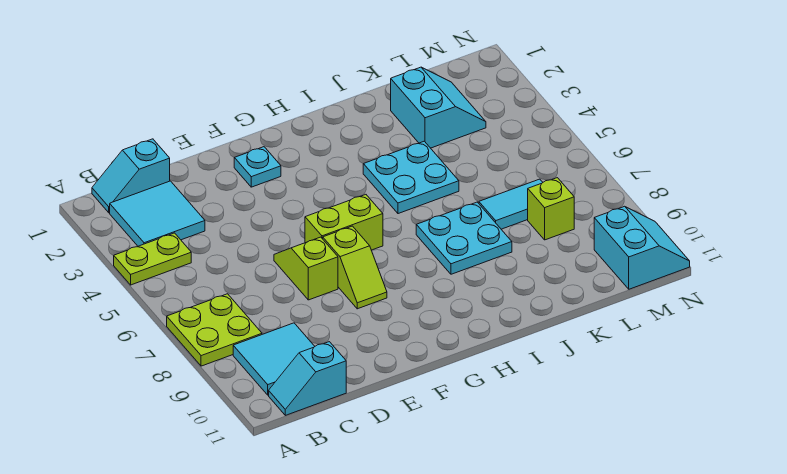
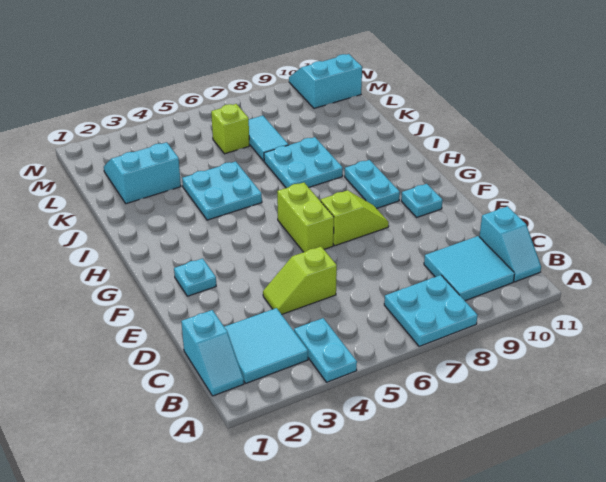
lime 1x2 plate [114,233,191,285] -> cyan 1x2 plate [294,318,357,382]
lime 2x2 plate [167,294,262,366] -> cyan 2x2 plate [384,275,478,347]
lime 1x2 slope [274,237,338,300] -> lime 1x2 slope moved to [263,247,337,314]
none -> cyan 1x1 plate [401,184,443,217]
none -> cyan 1x2 plate [345,160,400,208]
lime 1x1 brick [528,178,574,240] -> lime 1x1 brick moved to [211,104,250,154]

